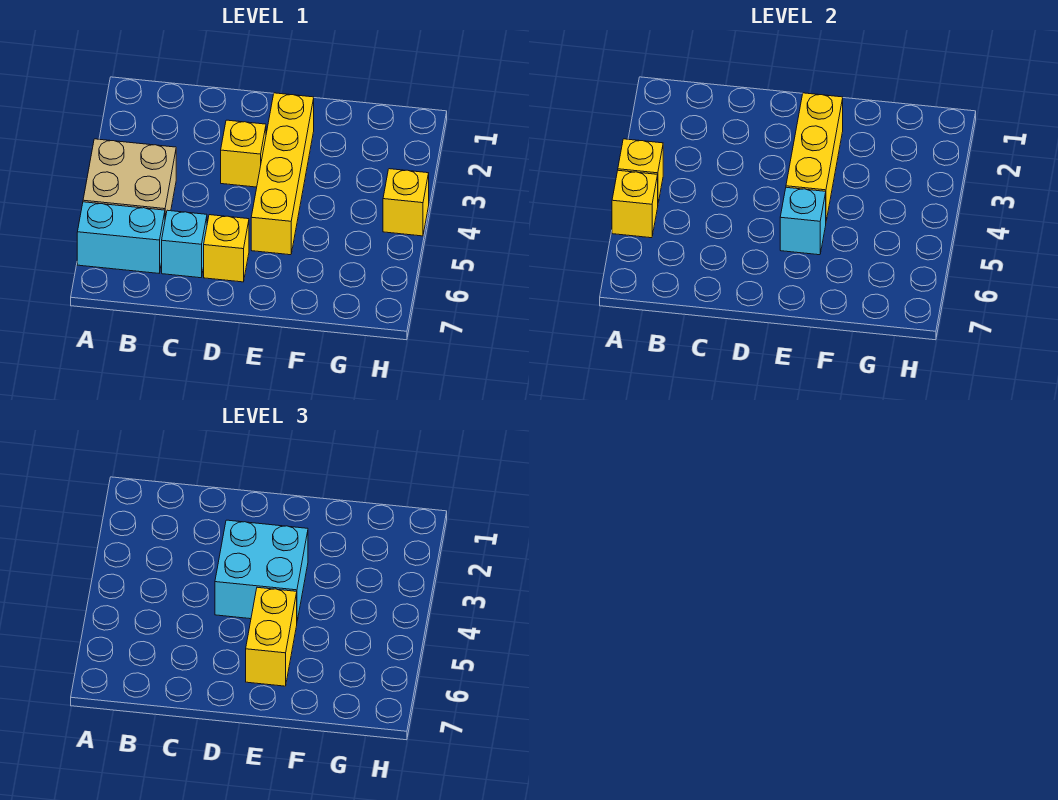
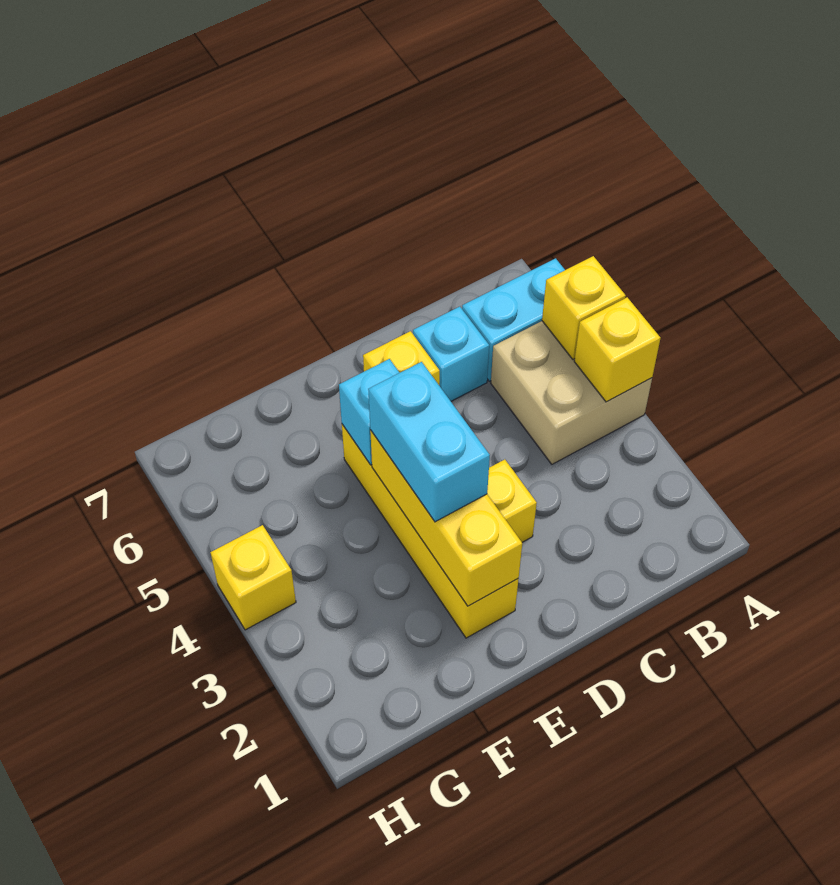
cyan 2x2 brick [215,520,308,621] -> cyan 1x2 brick [368,362,490,522]
yellow 1x2 brick [246,587,297,686] -> none

